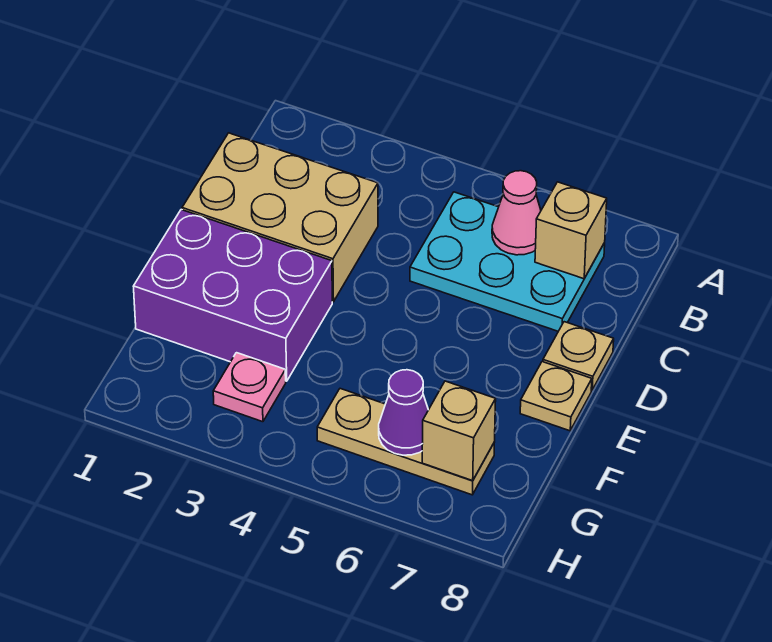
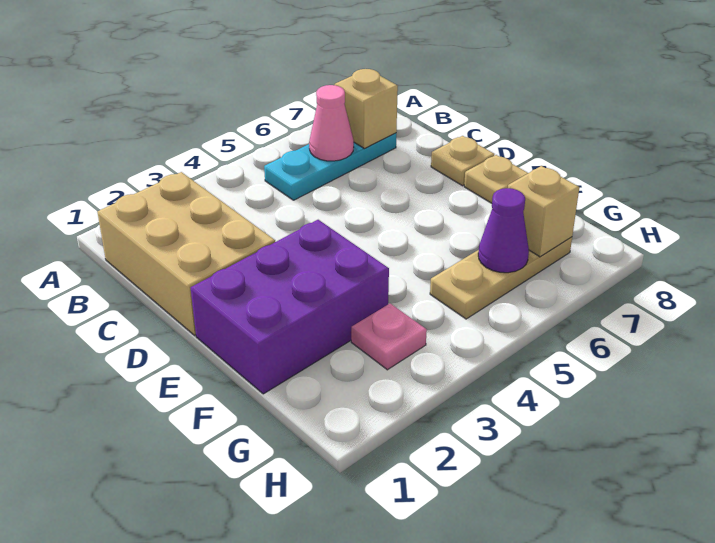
cyan 2x3 plate [410,192,605,331] -> cyan 1x3 plate [264,133,396,200]
tan 2x3 brick [182,133,378,302] -> tan 2x3 brick turned to [97,172,275,335]

